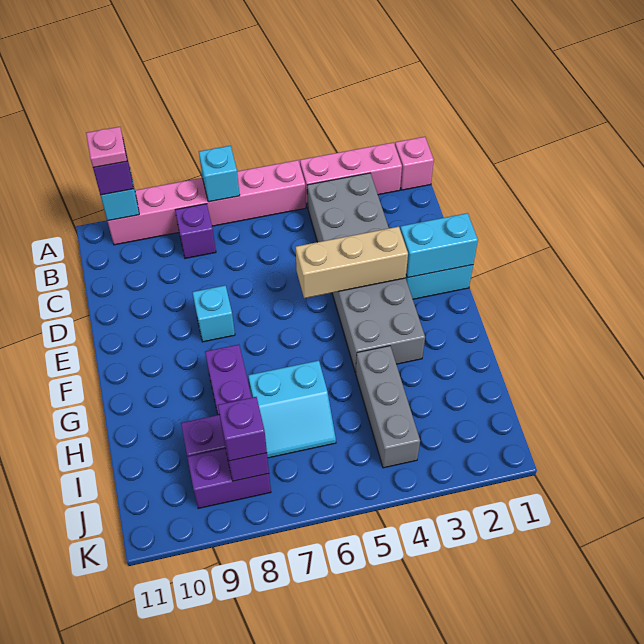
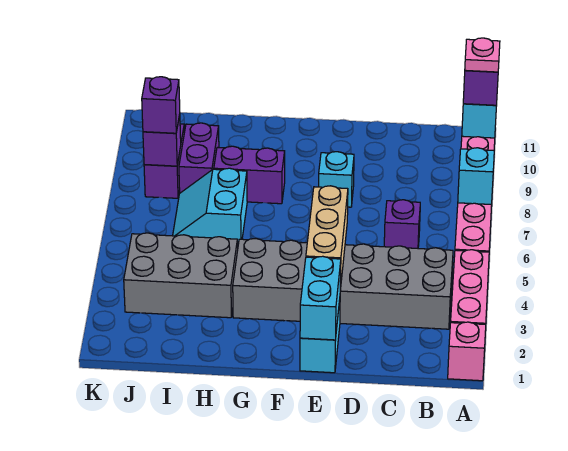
purple 1x1 brick [175,204,216,258] -> purple 1x1 brick moved to [384,200,420,248]
grey 1x3 brick [355,346,420,468] -> grey 2x3 brick [124,233,238,318]

